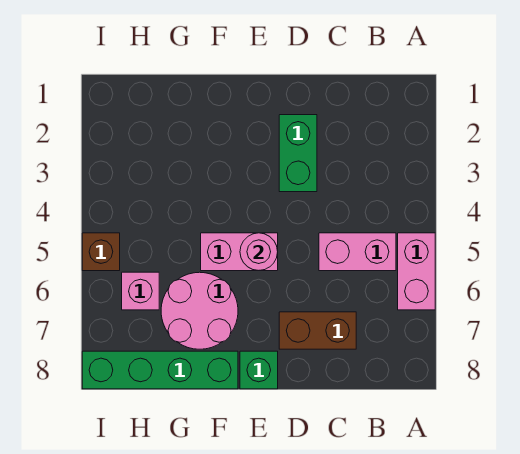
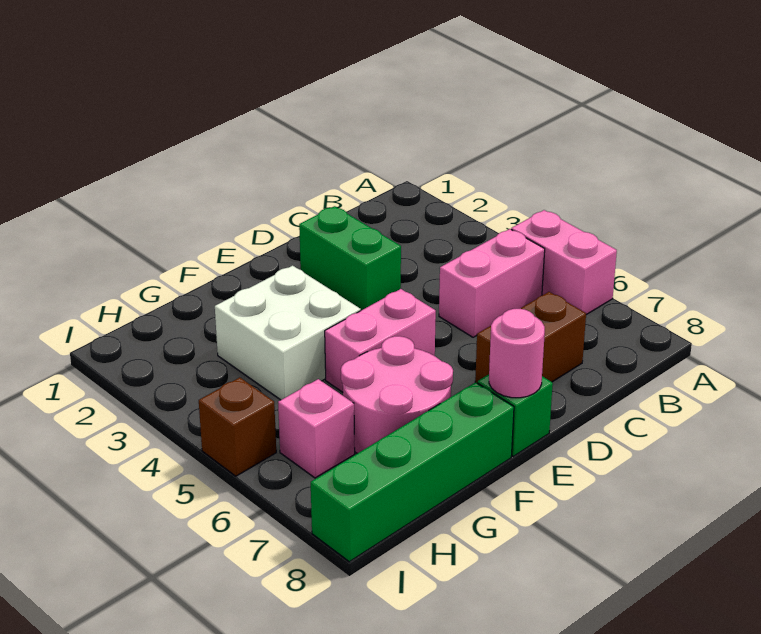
pink 1x1 round brick [240,233,278,271] -> pink 1x1 round brick moved to [489,309,545,398]
none -> white 2x2 brick [215,266,361,400]

